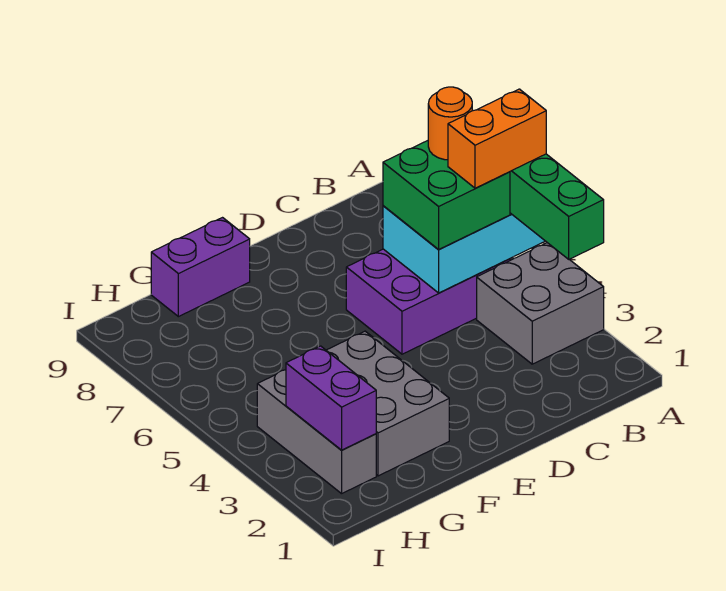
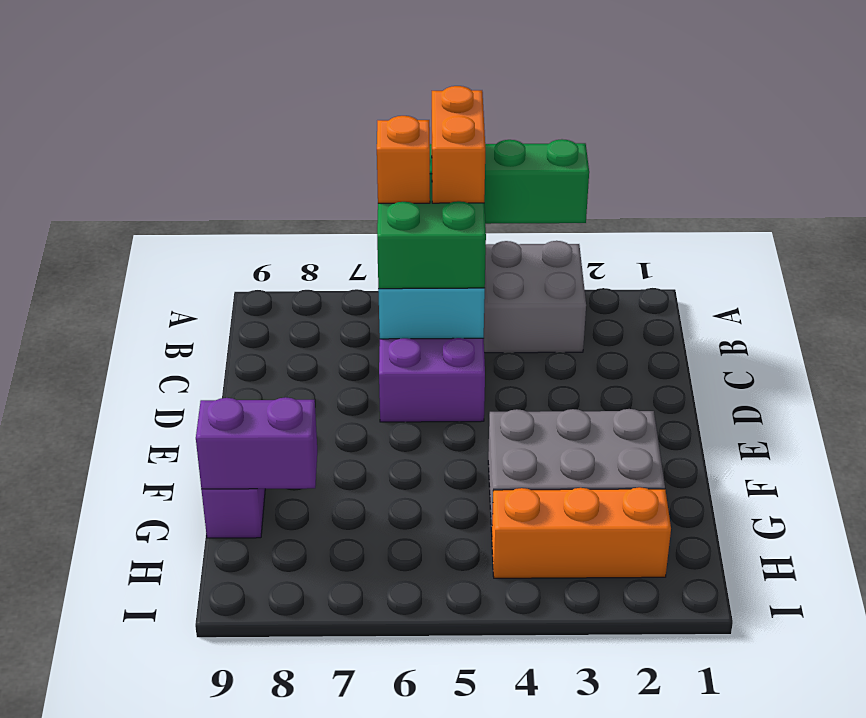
orange 1x1 round brick [428,87,472,160] -> orange 1x1 brick [377,116,430,203]
grey 1x3 brick [257,370,376,494] -> orange 1x3 brick [492,487,671,578]
purple 1x2 brick [286,346,376,450] -> purple 1x2 brick moved to [196,397,317,489]

